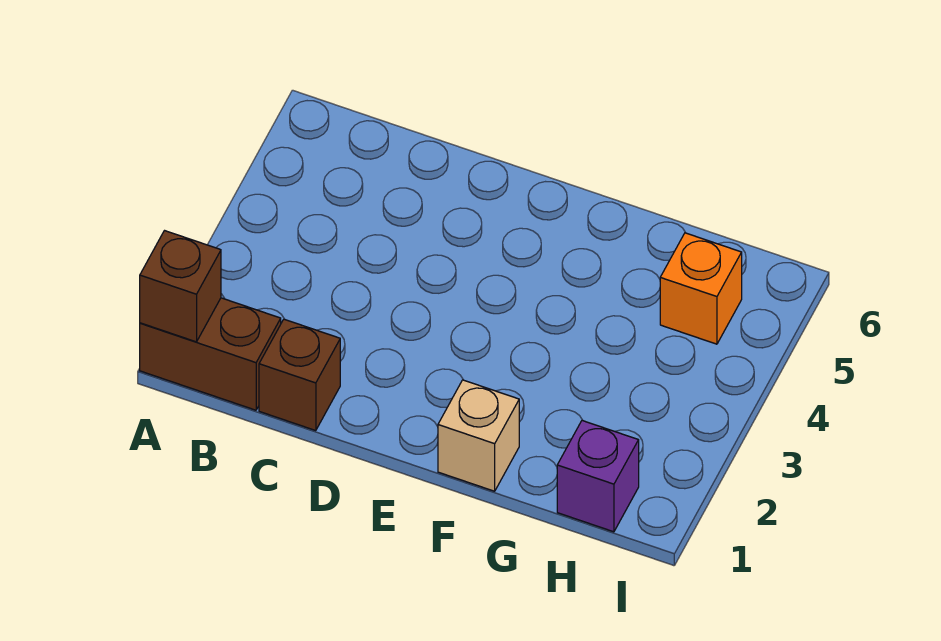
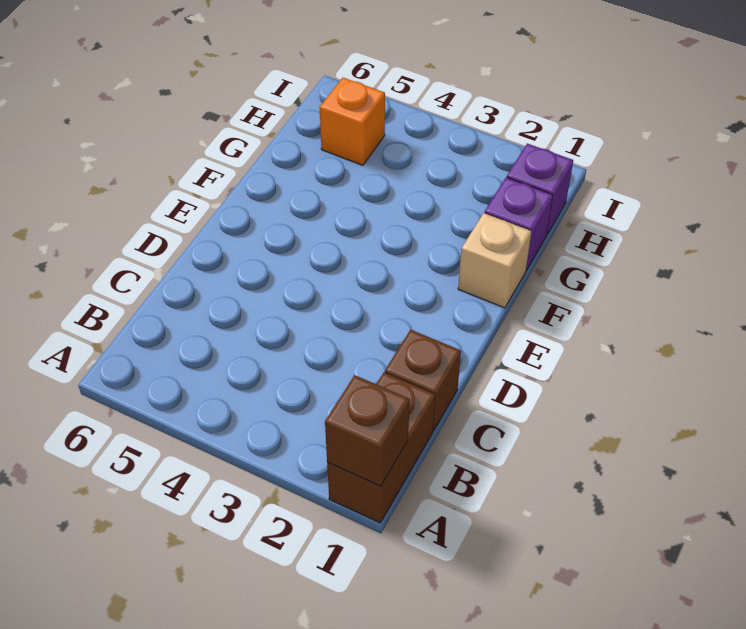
none -> purple 1x1 brick [485,177,553,271]

